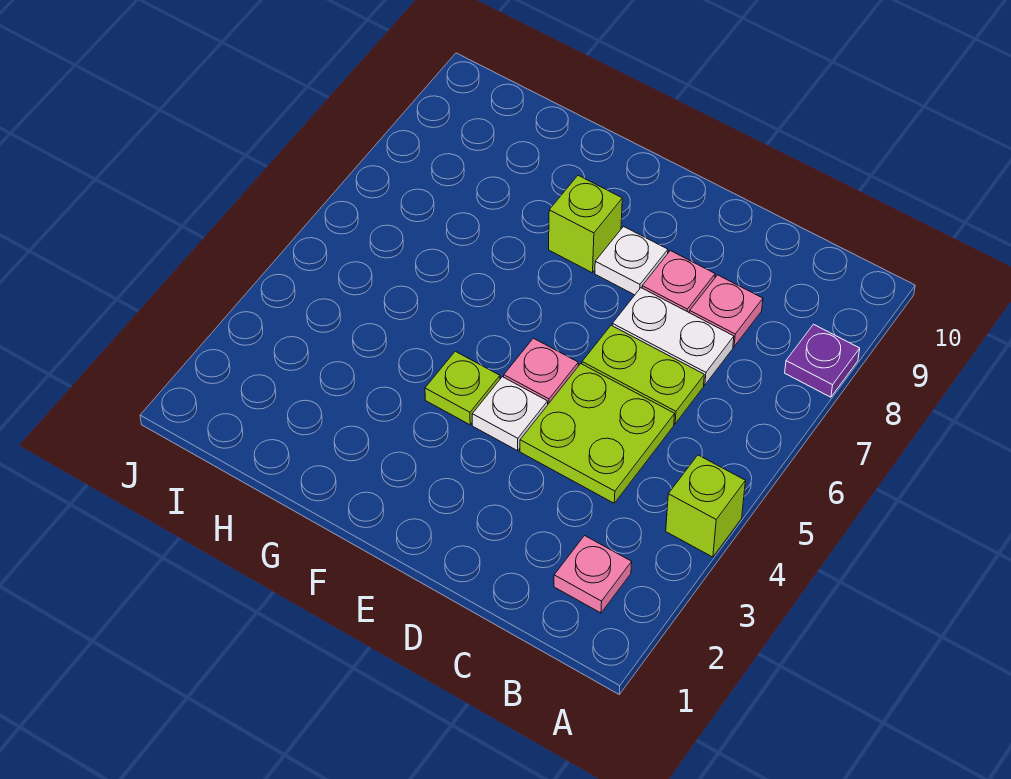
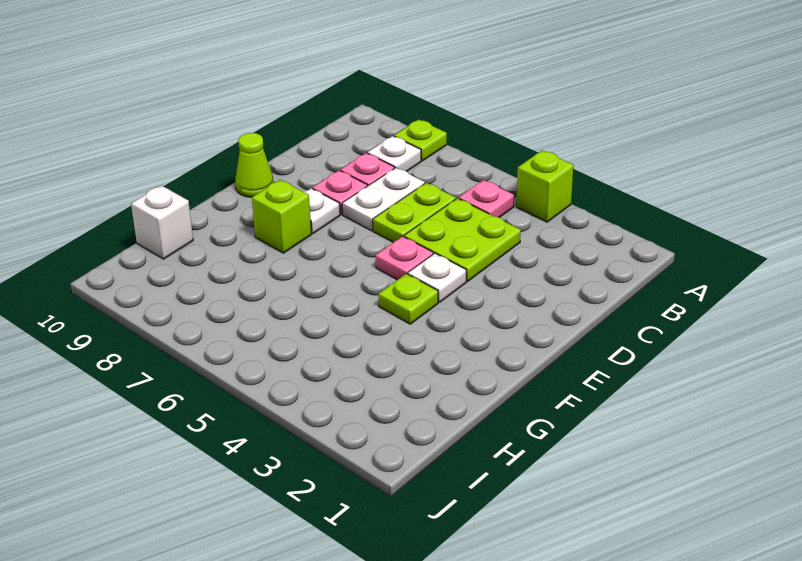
purple 1x1 plate [785,324,860,397] -> lime 1x1 plate [394,120,447,161]
pink 1x1 plate [554,536,632,613] -> pink 1x1 plate moved to [459,180,514,218]
none -> white 1x1 plate [368,136,421,172]
none -> lime 1x1 cone [235,133,274,197]
none -> white 1x1 brick [131,185,193,259]

